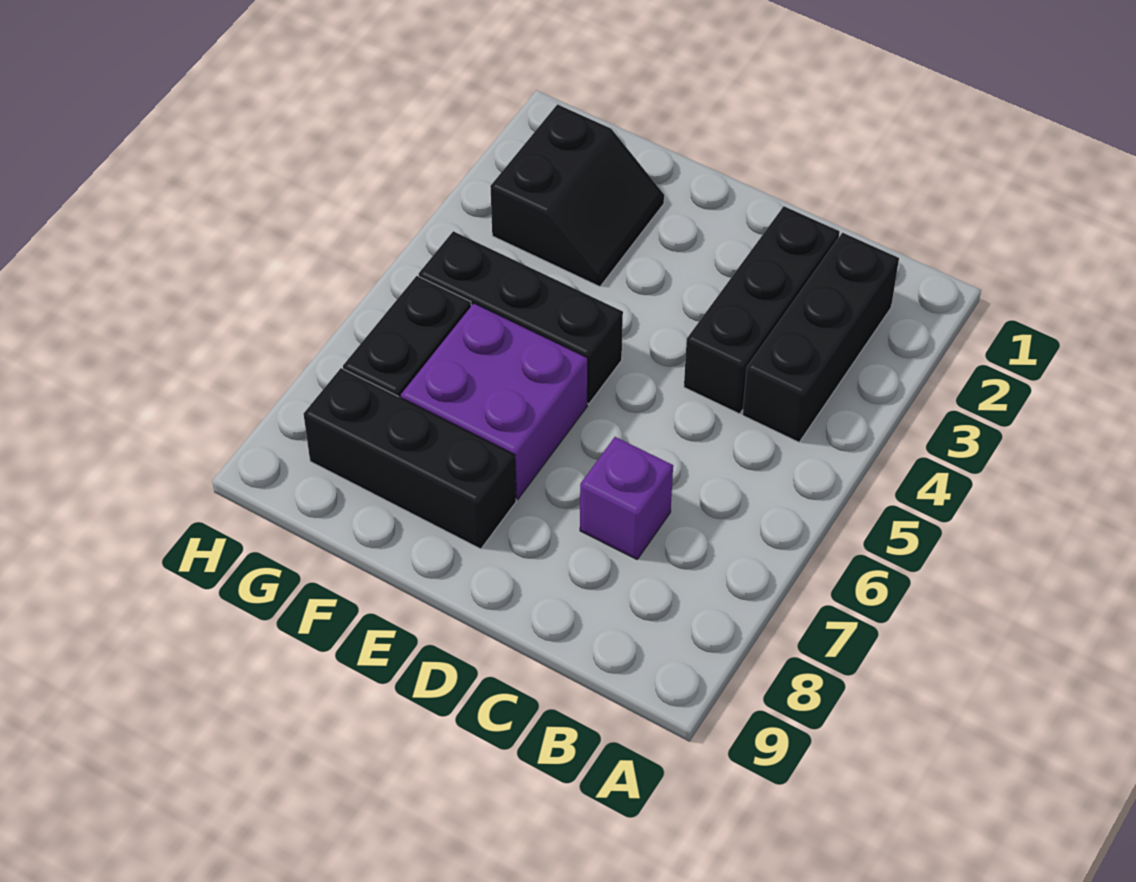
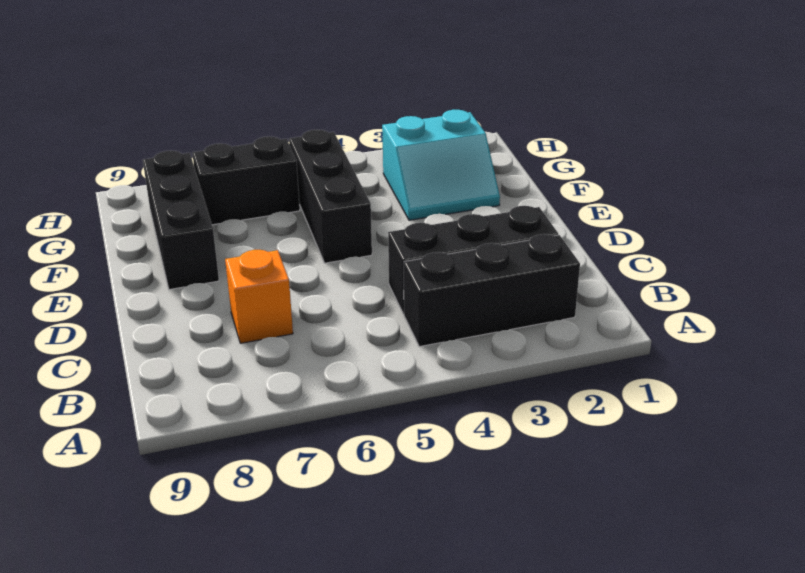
purple 1x1 brick [580,437,673,559] -> orange 1x1 brick [225,250,293,343]
purple 2x2 brick [401,303,588,499] -> none
black 2x2 slope [490,104,664,287] -> cyan 2x2 slope [382,110,500,220]

